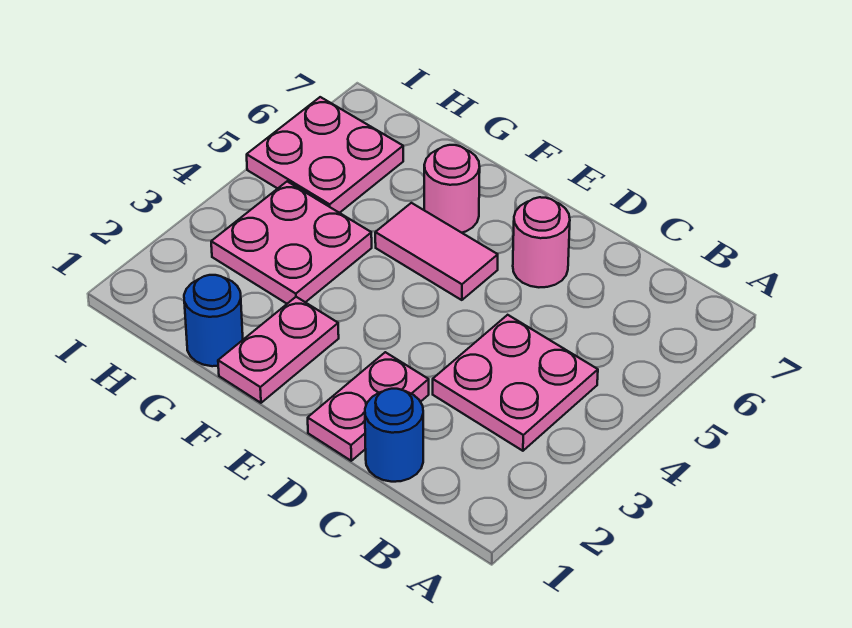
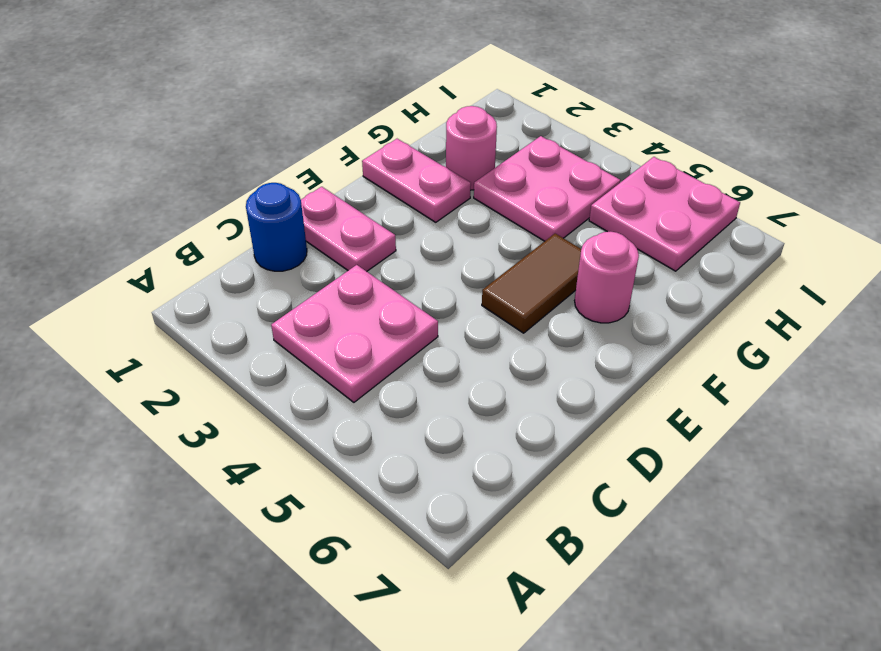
pink 1x1 round brick [513,197,570,287] -> pink 1x1 round brick moved to [446,106,497,190]
pink 1x2 tile [375,203,498,300] -> brown 1x2 tile [482,234,581,333]
blue 1x1 round brick [184,275,243,366] -> none

